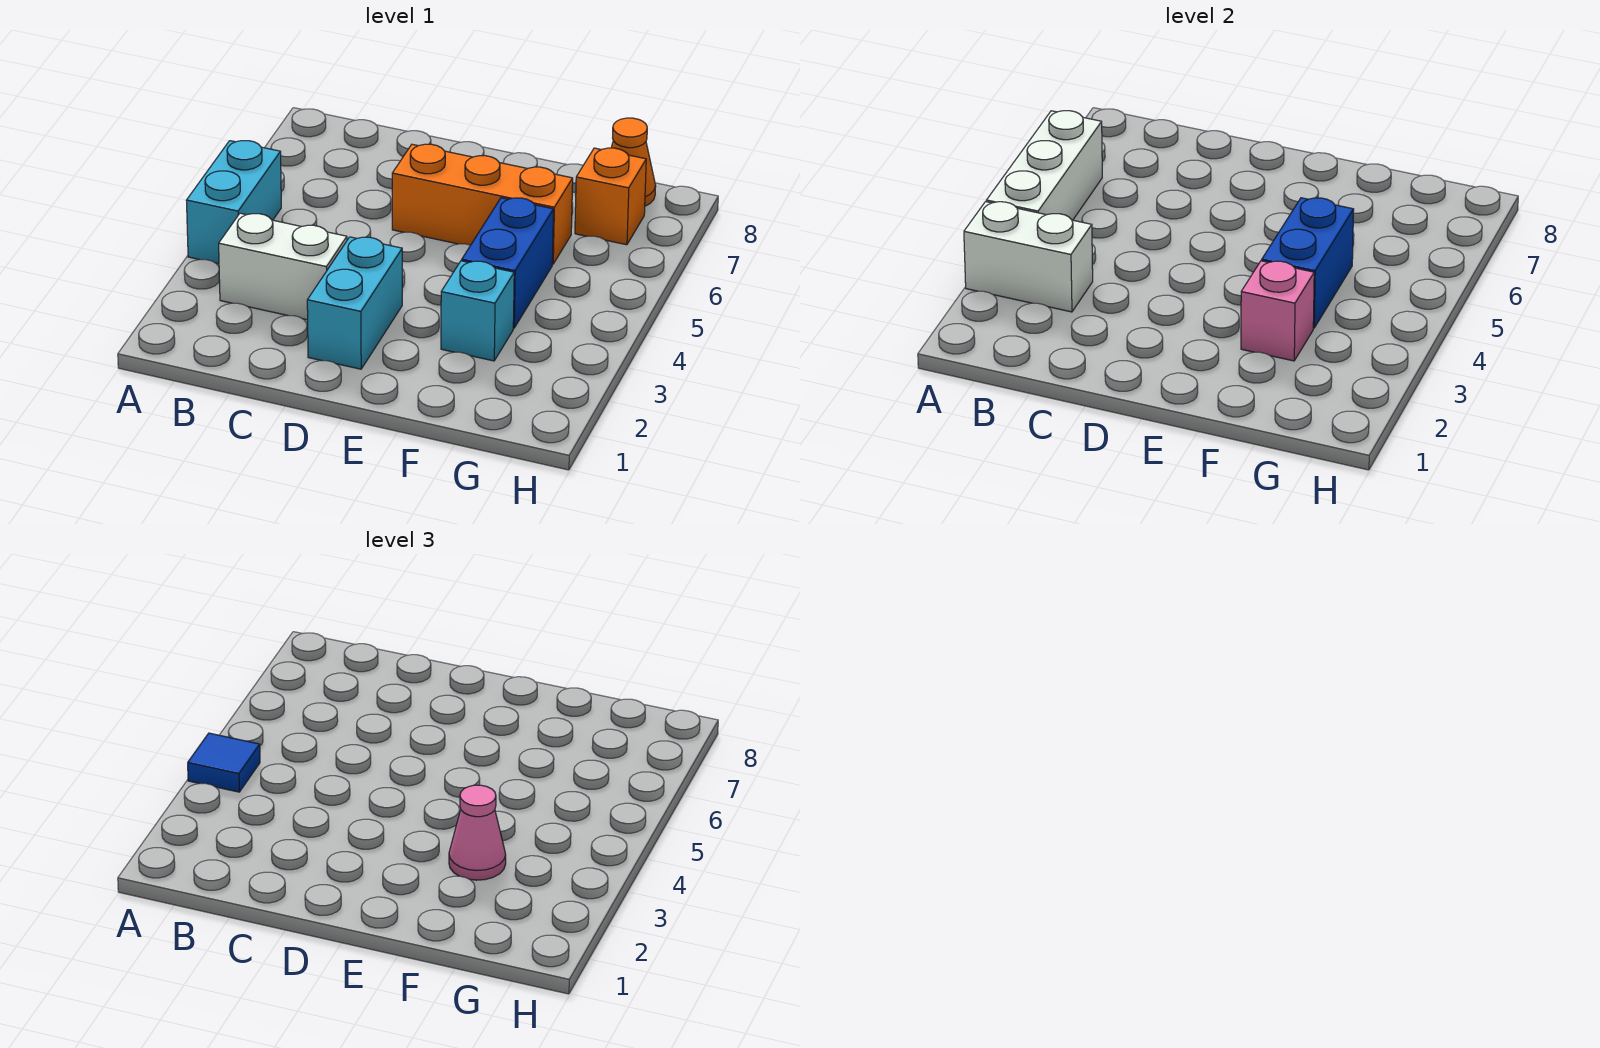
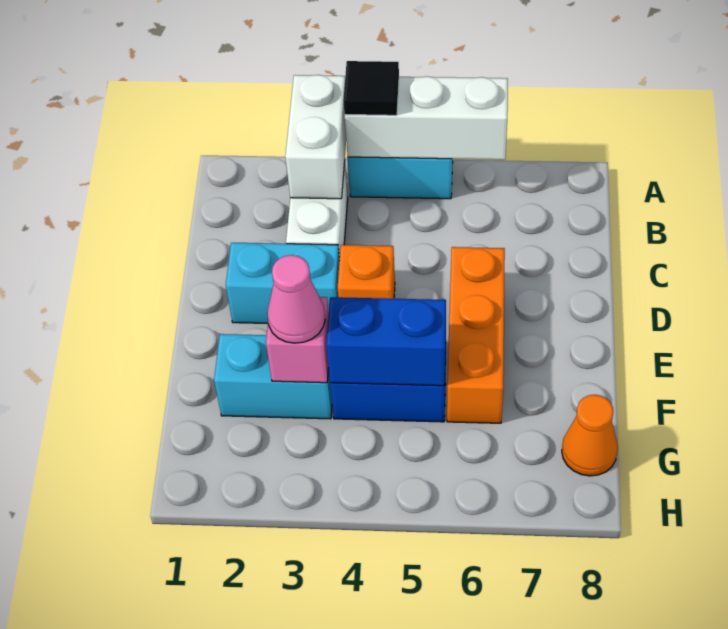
blue 1x1 tile [188,733,260,792] -> black 1x1 tile [344,61,399,115]
cyan 1x1 brick [441,261,514,361] -> cyan 1x2 brick [214,334,332,419]
orange 1x1 brick [575,148,646,245] -> orange 1x1 brick moved to [338,245,395,299]

